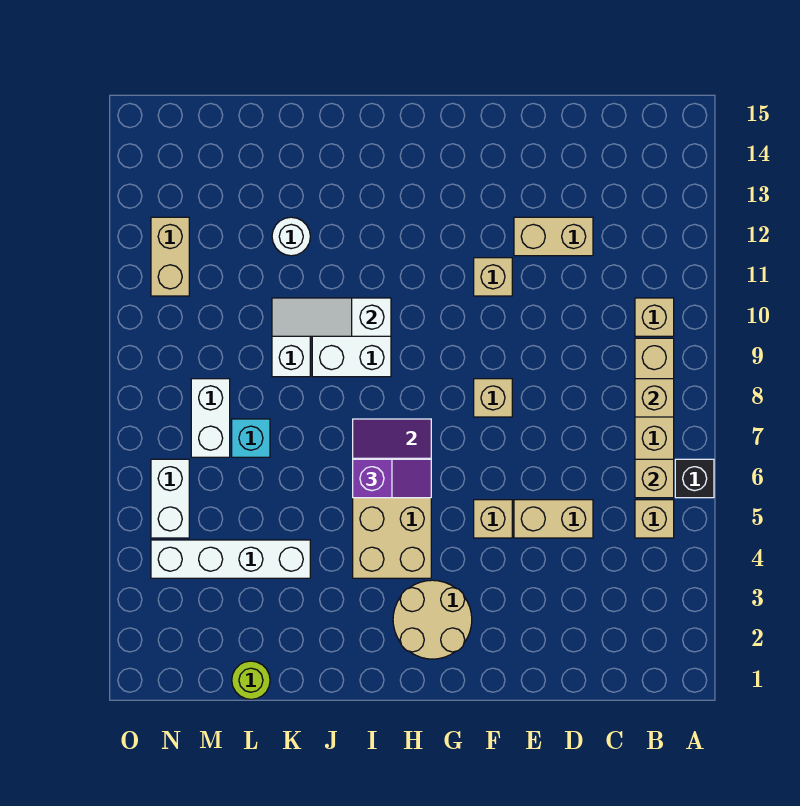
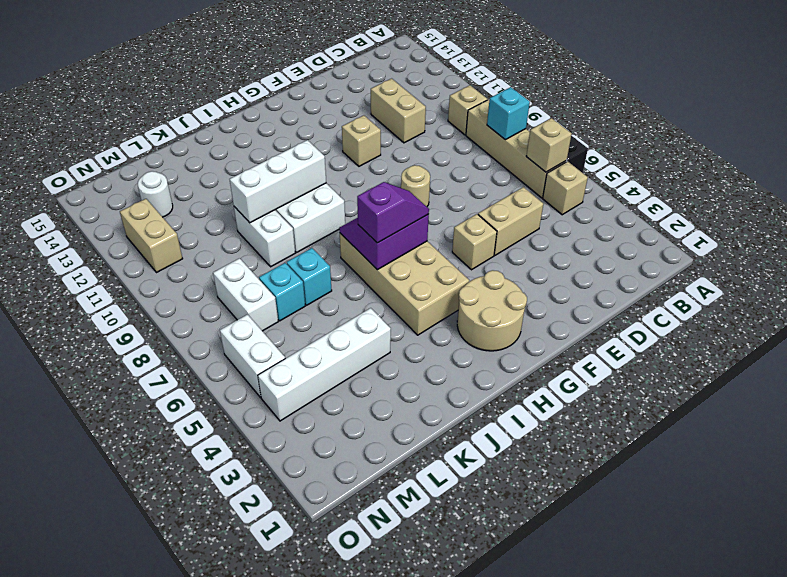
tan 1x1 brick [635,379,674,417] -> cyan 1x1 brick [487,87,530,140]
tan 1x2 brick [514,217,593,256] -> tan 1x2 brick turned to [371,79,426,143]
tan 1x1 brick [474,379,512,417] -> tan 1x1 round brick [401,165,430,207]
white 1x3 slope [272,298,391,336] -> white 1x3 brick [230,140,326,223]
none -> cyan 1x1 brick [287,248,332,305]
white 1x1 round brick [272,217,310,256] -> white 1x1 round brick moved to [138,171,173,217]
lime 1x1 round brick [232,661,270,699] -> none

